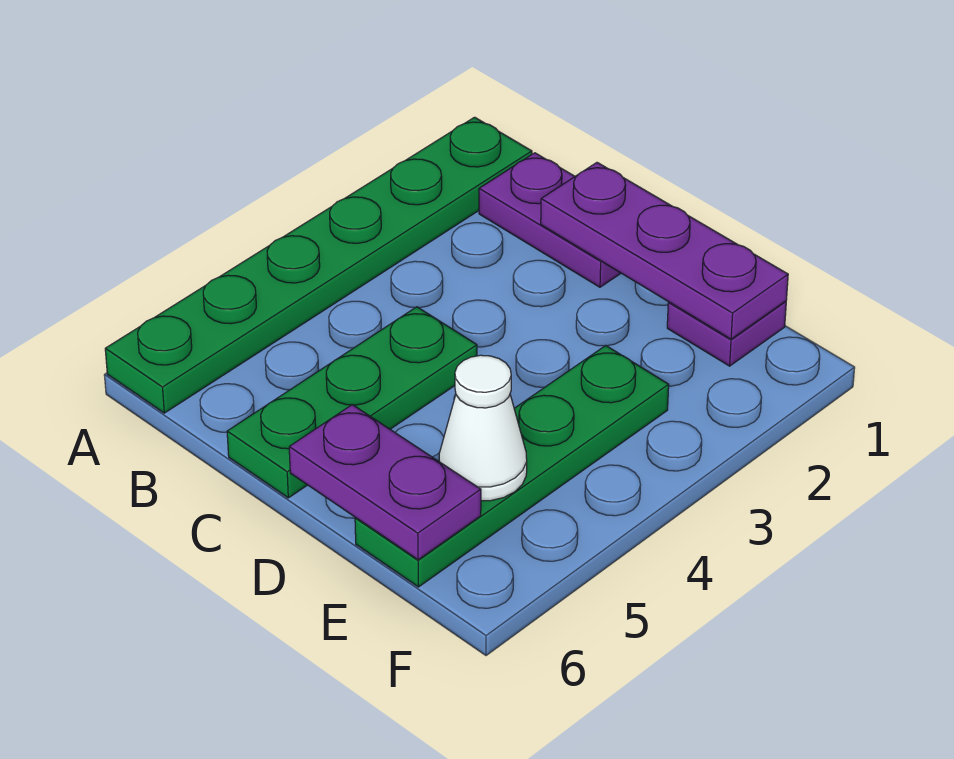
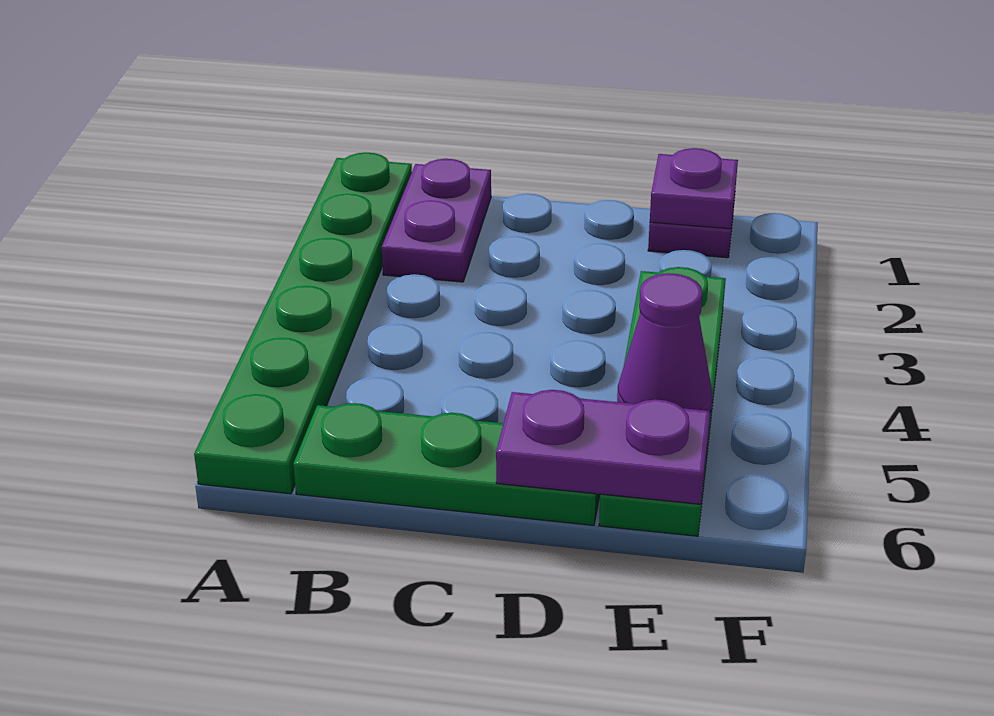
purple 1x2 plate [479,153,621,287] -> purple 1x2 plate turned to [382,159,491,282]
purple 1x3 plate [541,163,788,339] -> purple 1x1 plate [650,148,738,229]
green 1x3 plate [227,307,477,498] -> green 1x3 plate turned to [293,403,600,525]
white 1x1 cone [439,355,527,501] -> purple 1x1 cone [617,273,712,412]

